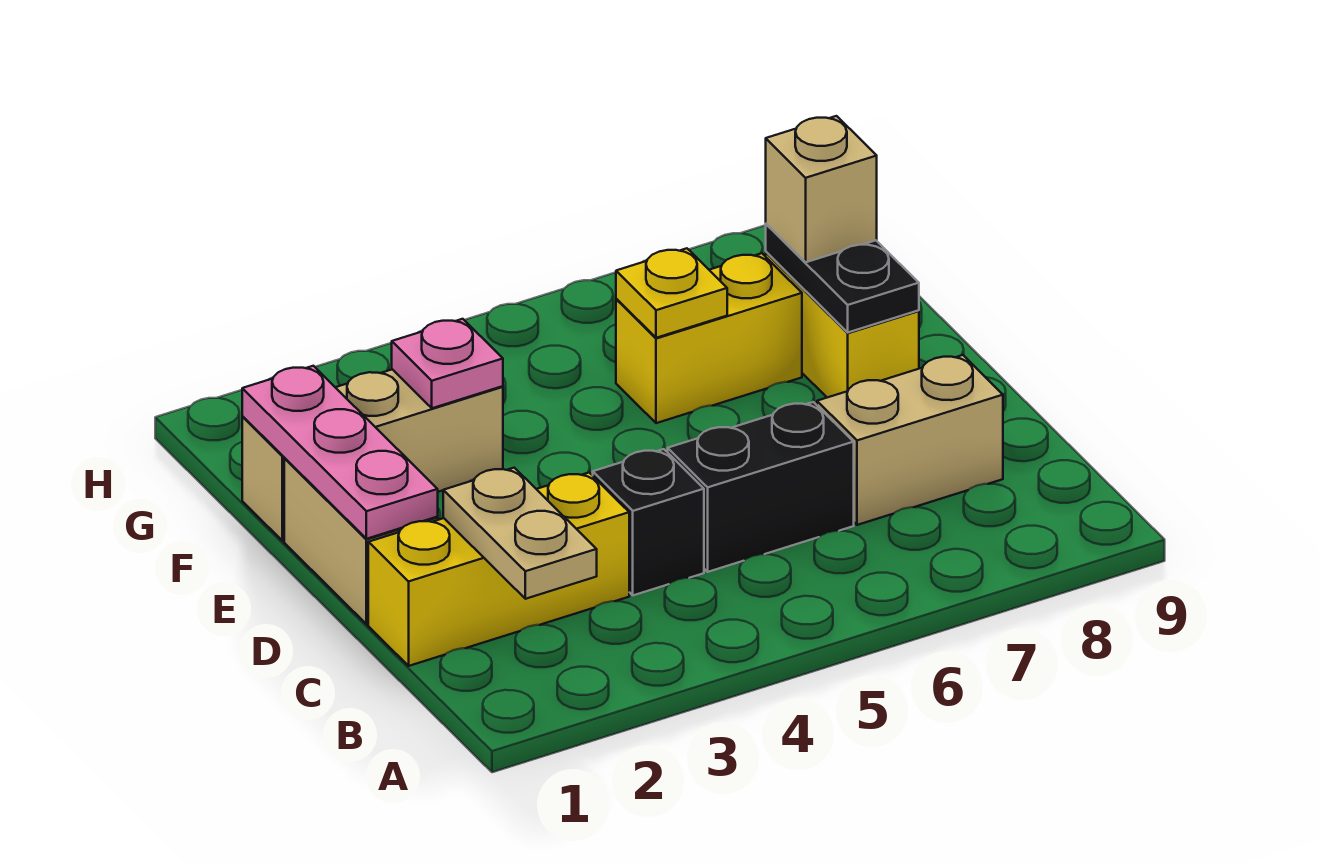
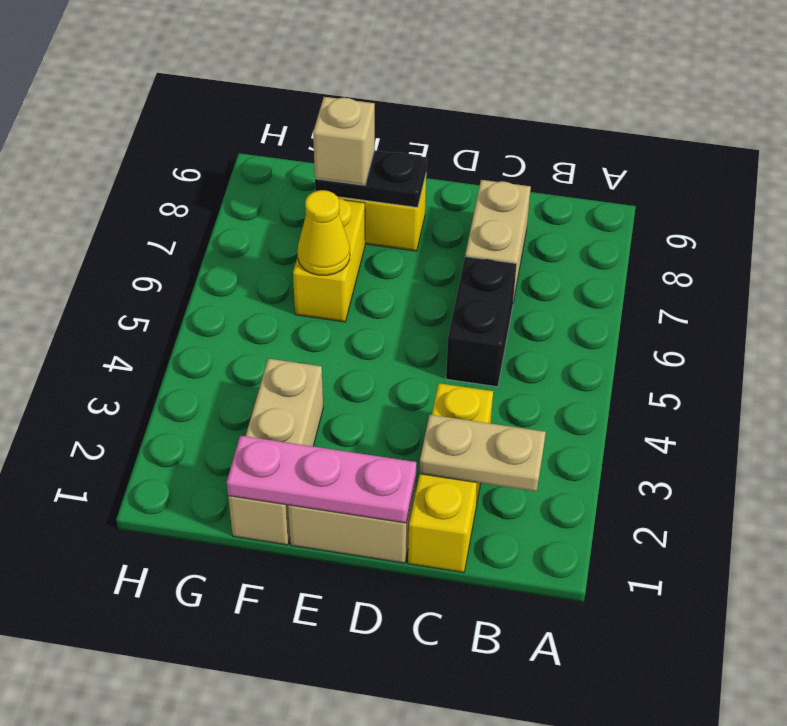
black 1x1 brick [593,449,704,595] -> none
pink 1x1 plate [392,319,503,408] -> none
yellow 1x1 plate [616,248,727,338] -> yellow 1x1 cone [298,190,350,275]

